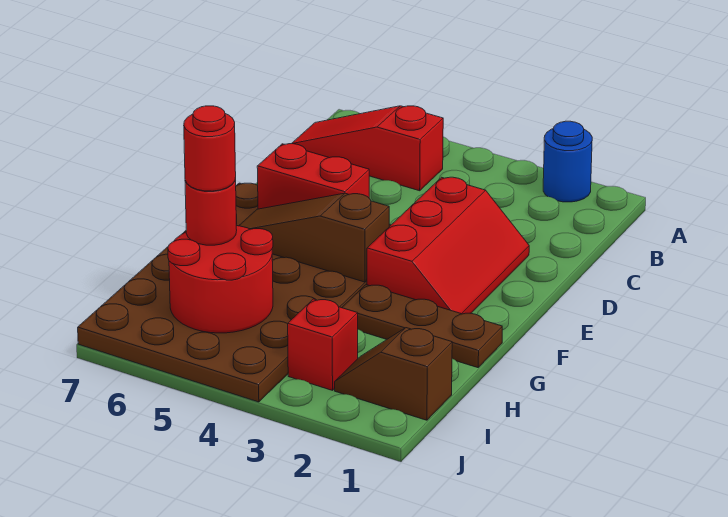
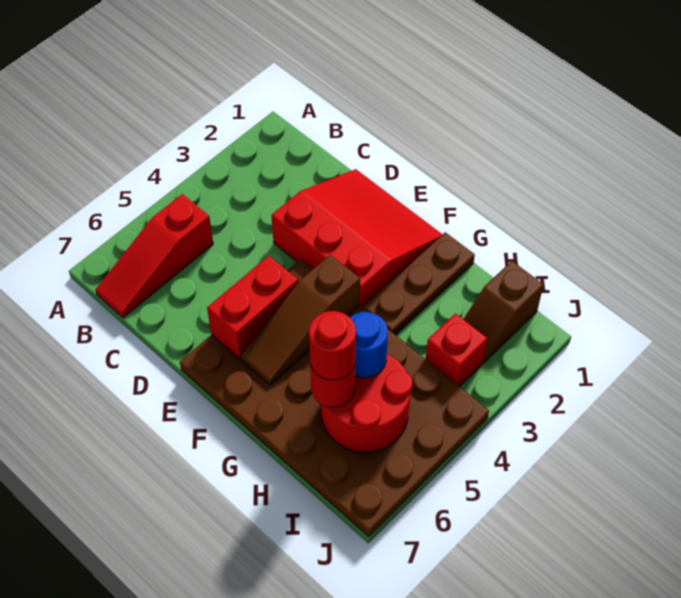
blue 1x1 round brick [543,121,592,202] -> blue 1x1 round brick moved to [350,312,388,378]
red 2x3 slope [367,177,529,314] -> red 3x3 slope [271,169,443,308]

